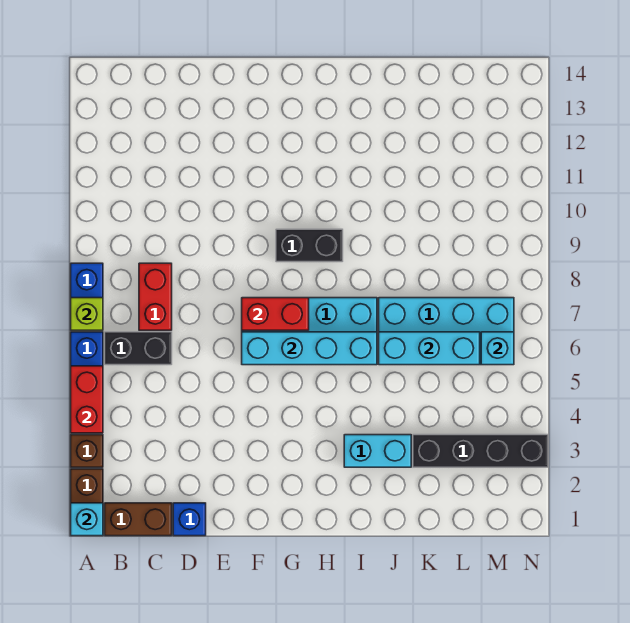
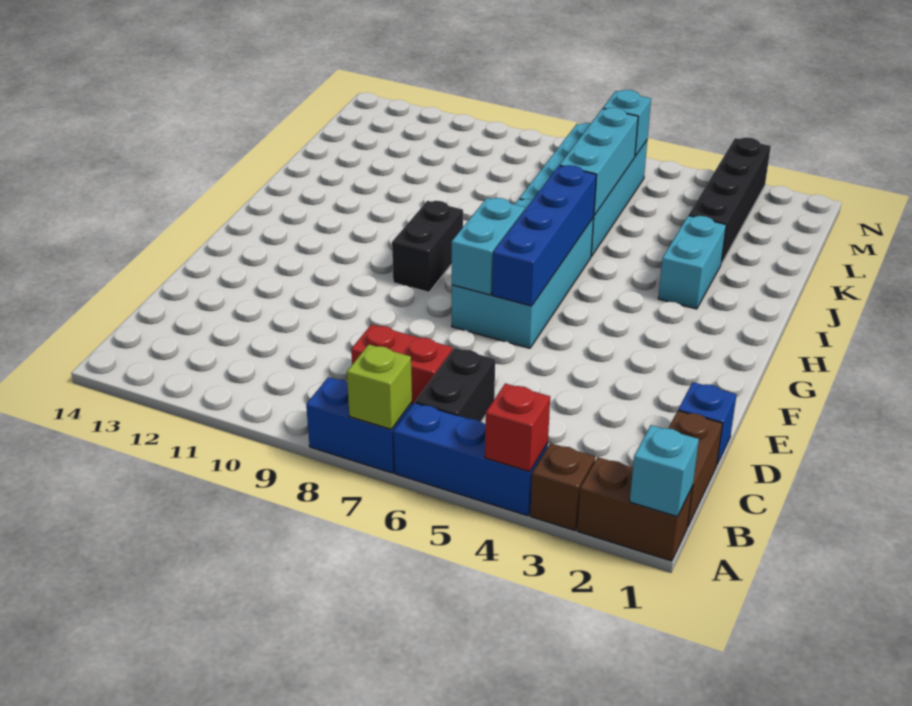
red 1x2 brick [71,366,103,433] -> red 1x1 brick [485,383,550,472]
cyan 1x4 brick [242,332,377,365] -> blue 1x4 brick [492,165,596,306]
red 1x2 brick [242,298,309,330] -> cyan 1x2 brick [452,198,525,295]

